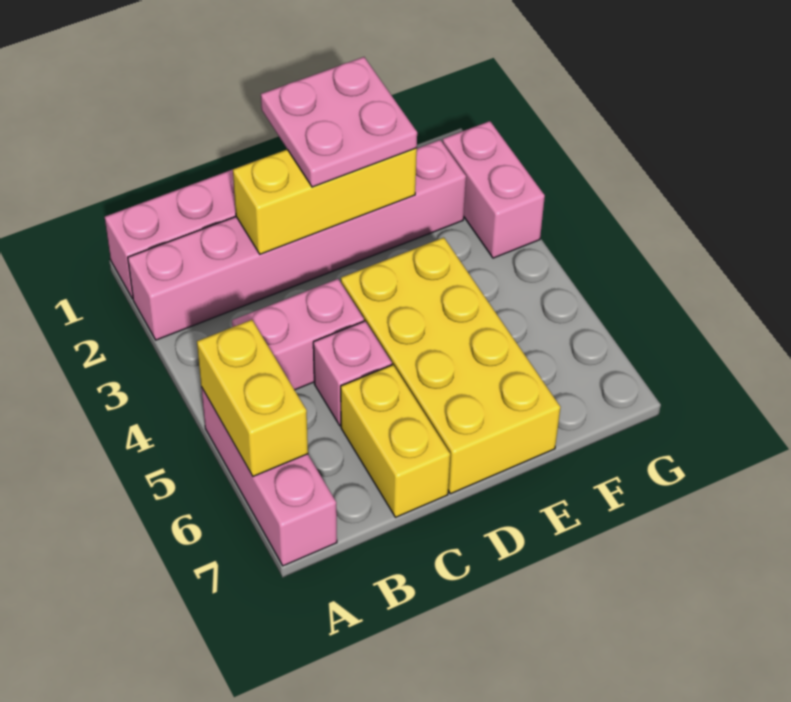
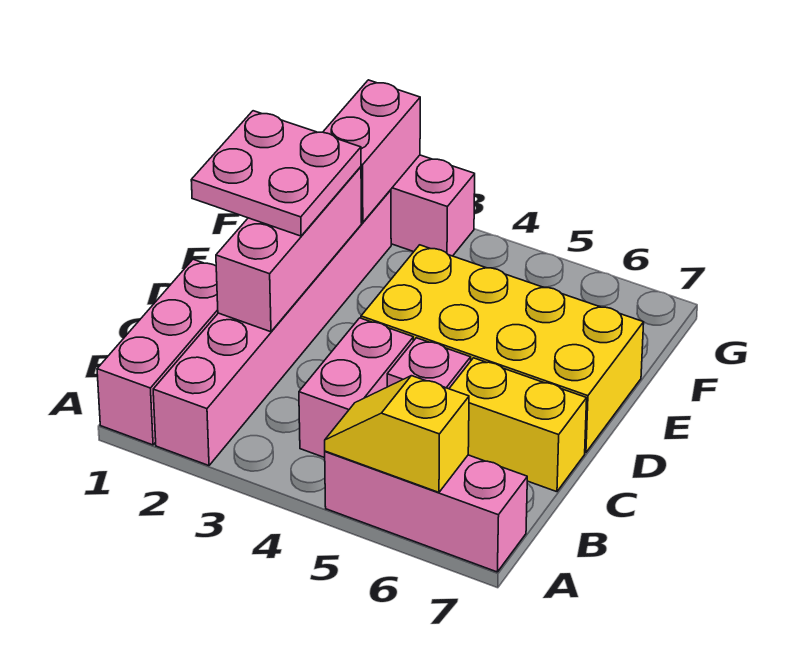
yellow 1x2 brick [197,320,308,476] -> yellow 1x2 slope [325,376,469,492]
yellow 1x3 brick [233,148,417,254] -> pink 1x3 brick [216,167,362,332]
none -> pink 1x2 brick [323,80,420,222]

